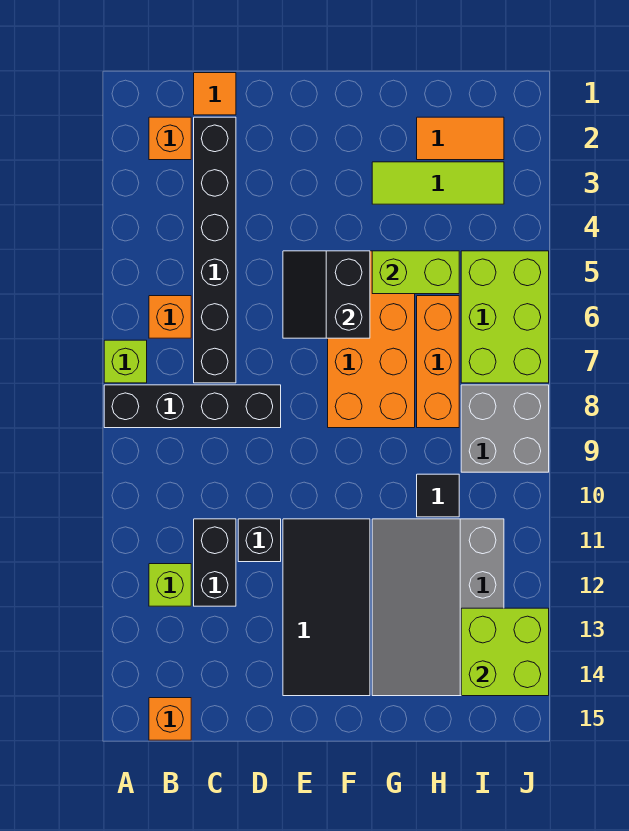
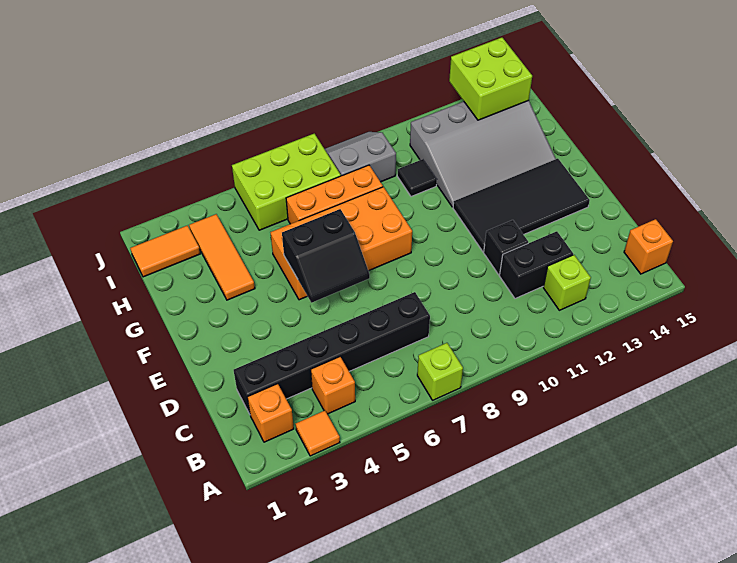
black 1x4 brick [104,385,281,428] -> none
orange 1x1 brick [149,296,191,338] -> orange 1x1 brick moved to [311,357,355,414]
orange 1x1 tile [194,73,236,115] -> orange 1x1 tile moved to [295,411,340,456]
lime 1x3 tile [372,162,504,204] -> orange 1x3 tile [189,214,255,300]
lime 1x2 brick [372,251,459,294] -> none
orange 1x2 tile [417,117,504,160] -> orange 1x2 tile turned to [130,226,200,277]
grey 2x2 brick [461,385,549,472] -> grey 2x2 slope [325,132,396,182]

